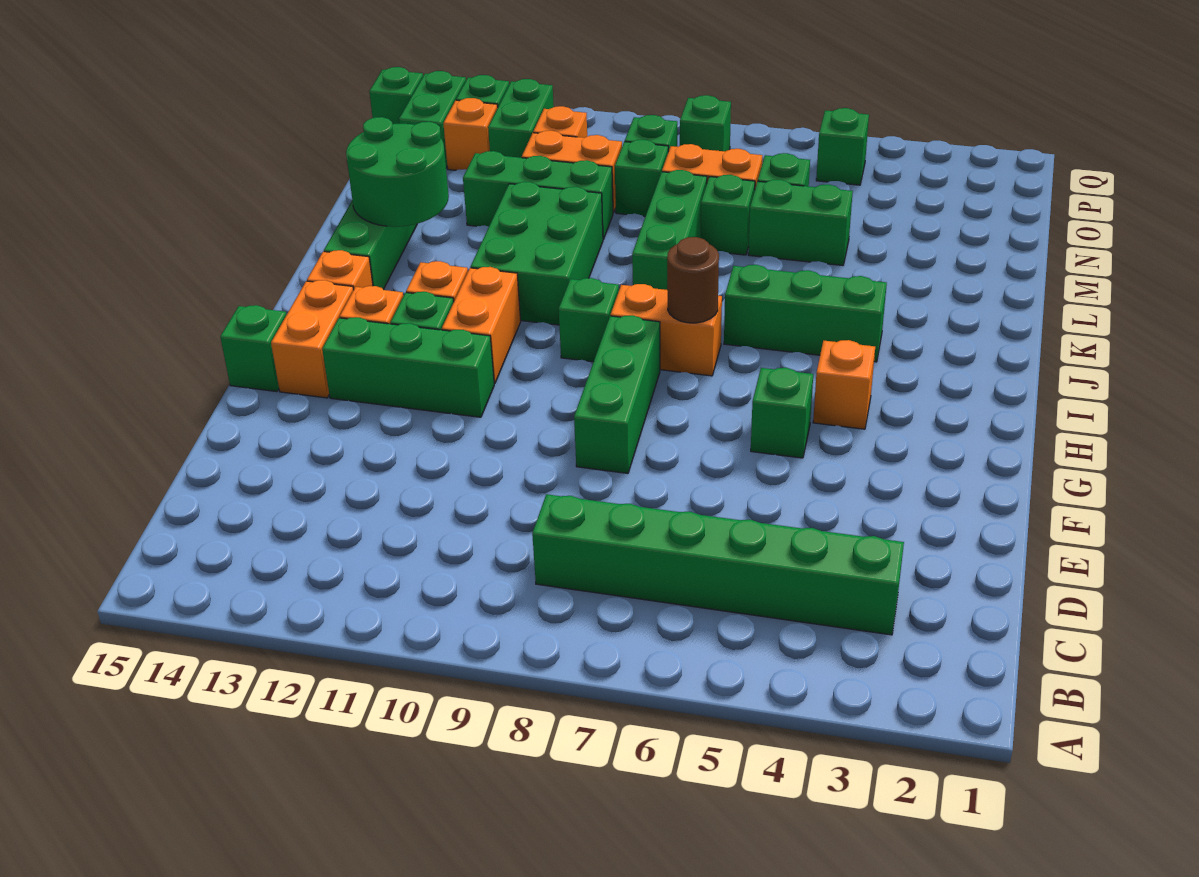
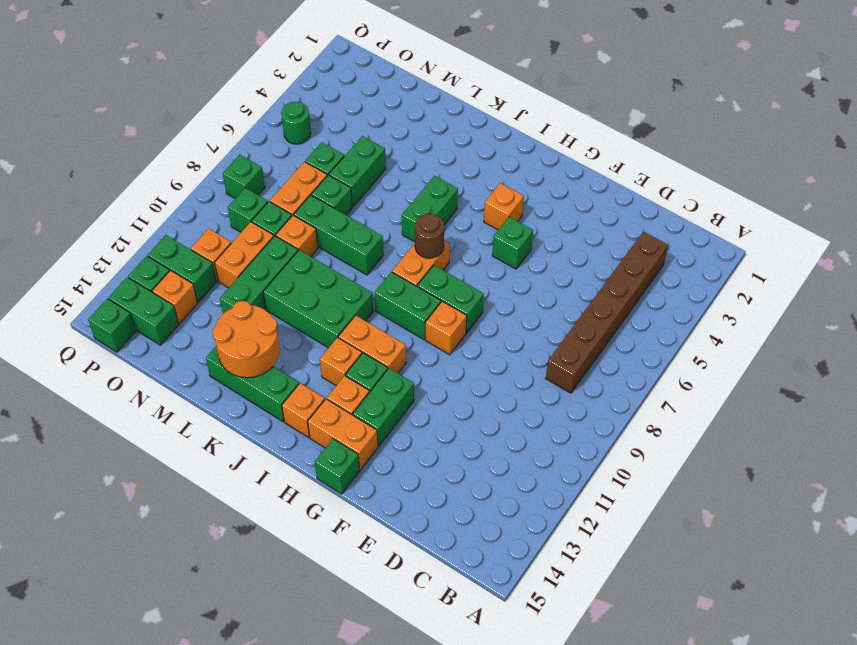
green 1x6 brick [532,494,904,635] -> brown 1x6 brick [546,231,668,393]
green 1x3 brick [574,315,660,473] -> green 1x2 brick [417,265,484,333]
none -> orange 1x1 brick [425,301,467,355]
green 1x3 brick [322,317,494,417] -> green 1x2 brick [353,368,414,446]
green 1x1 brick [559,278,619,362] -> green 1x2 brick [374,272,441,340]
green 1x3 brick [724,265,887,362] -> green 1x2 brick [402,176,458,242]
green 2x2 round brick [346,117,449,227] -> orange 2x2 round brick [212,301,280,378]
none -> orange 1x1 brick [276,215,318,257]
green 1x1 brick [816,108,869,185] -> green 1x1 round brick [281,102,311,144]

